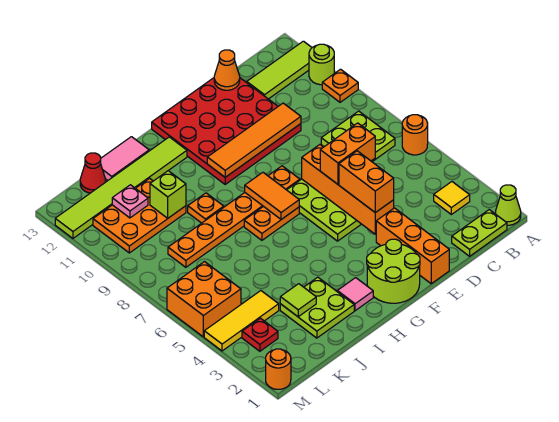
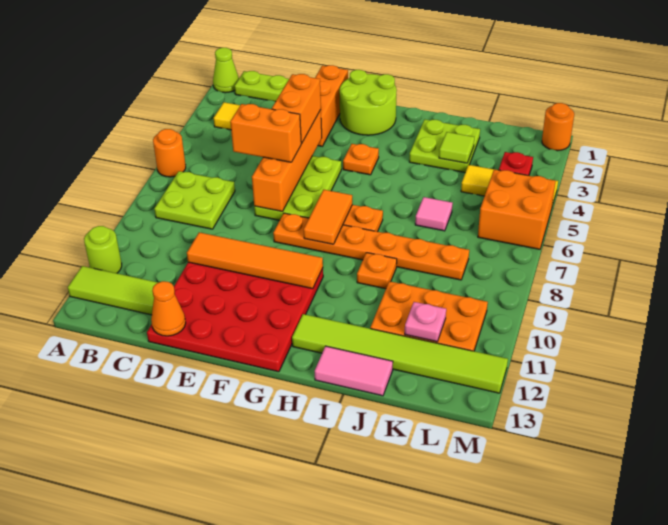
orange 1x1 plate [322,69,358,102] -> orange 1x1 plate moved to [343,144,379,175]
pink 1x1 tile [337,278,373,311] -> pink 1x1 tile moved to [415,197,453,231]
lime 1x1 brick [150,171,186,218] -> none
red 1x1 cone [80,153,105,193] -> none

